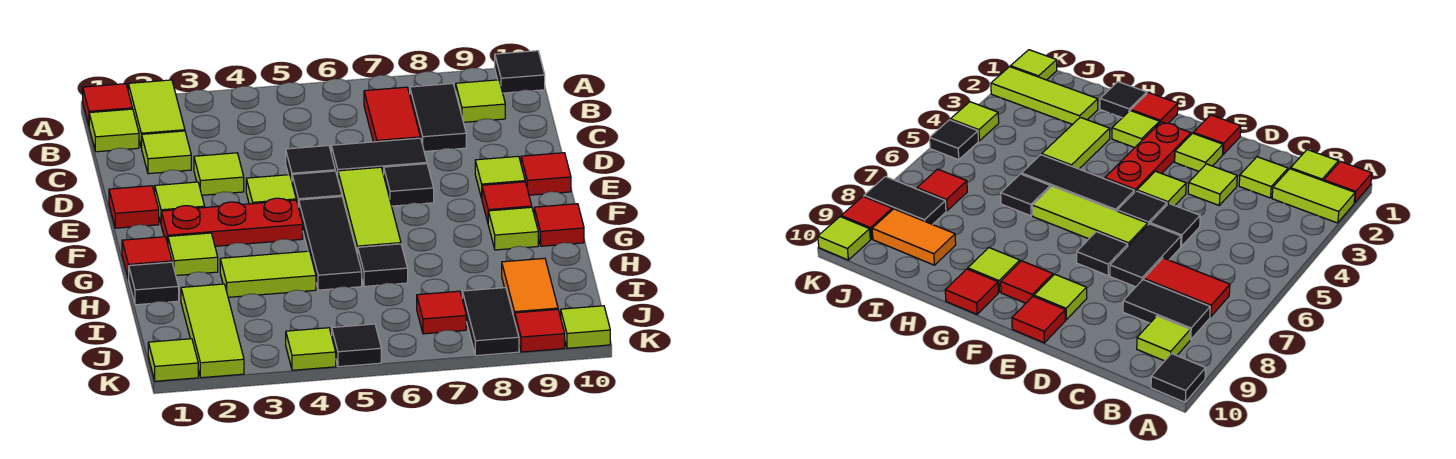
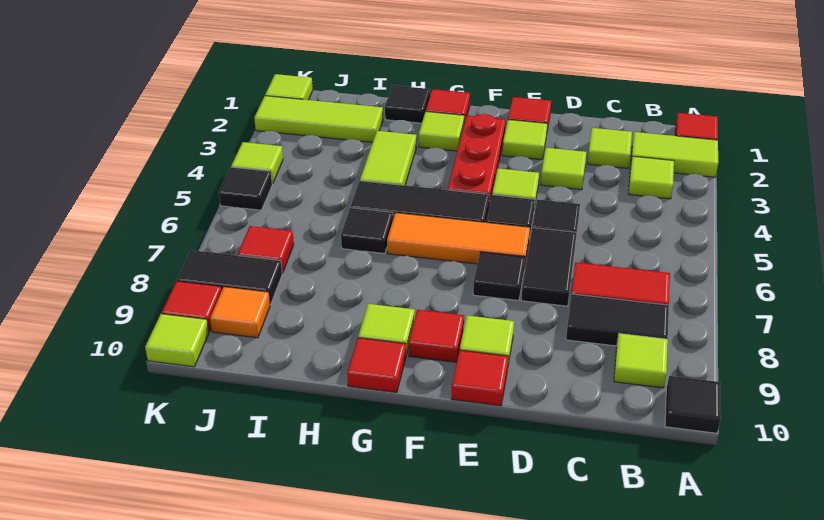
lime 1x1 tile [89,109,139,152] -> lime 1x1 tile moved to [629,156,674,199]
lime 1x3 tile [338,167,401,255] -> orange 1x3 tile [387,213,530,268]
orange 1x2 tile [502,258,558,320] -> orange 1x1 tile [210,287,270,338]

